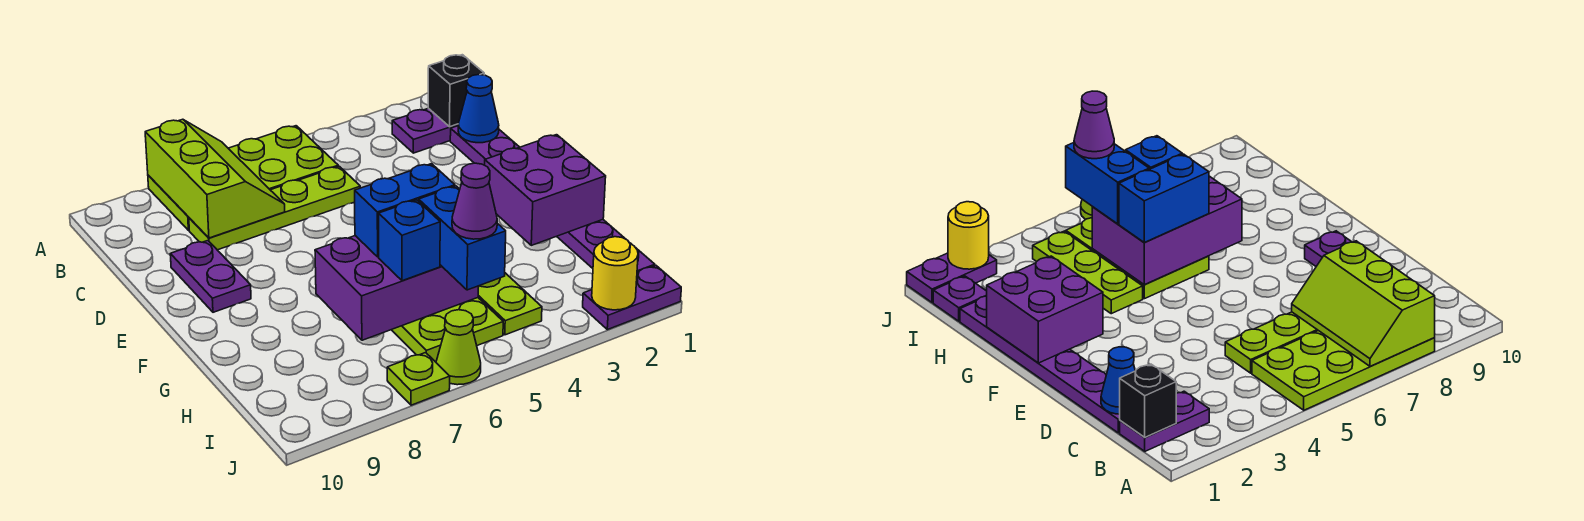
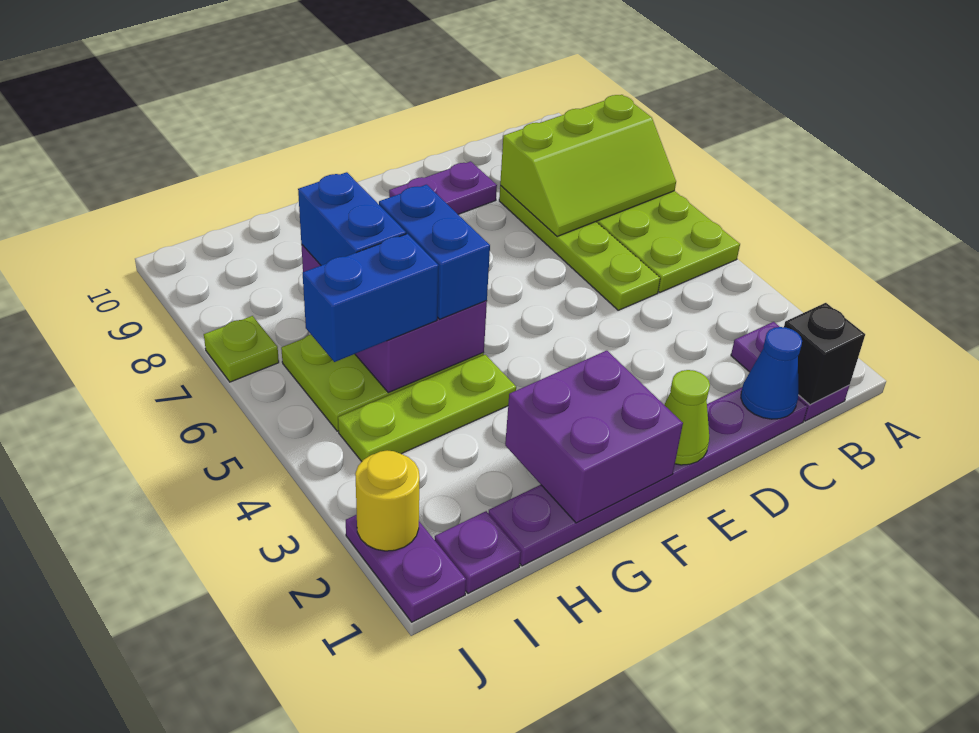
blue 1x1 brick [379,200,440,281] -> blue 1x2 brick [298,172,406,265]
purple 1x1 cone [452,163,497,239] -> none
lime 1x1 cone [436,310,481,385] -> lime 1x1 cone moved to [664,370,710,465]

